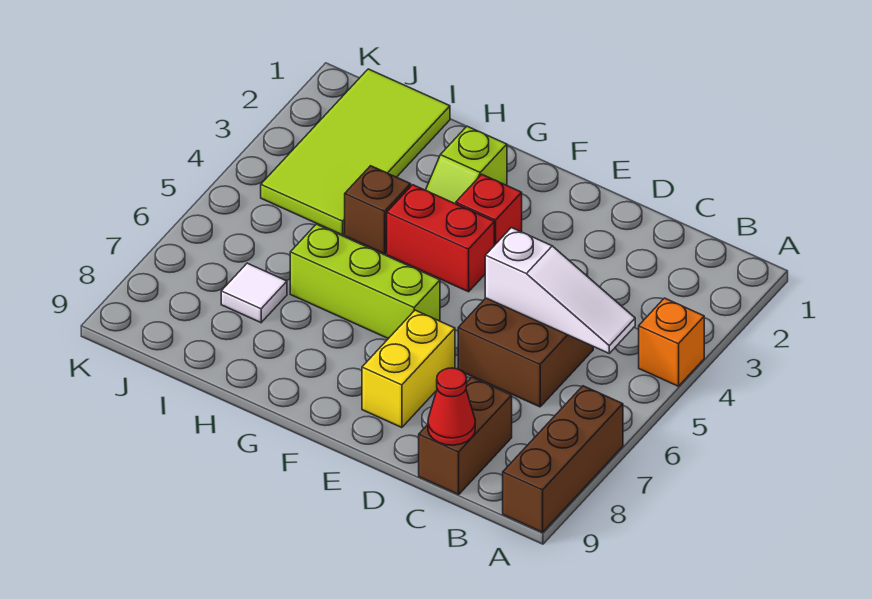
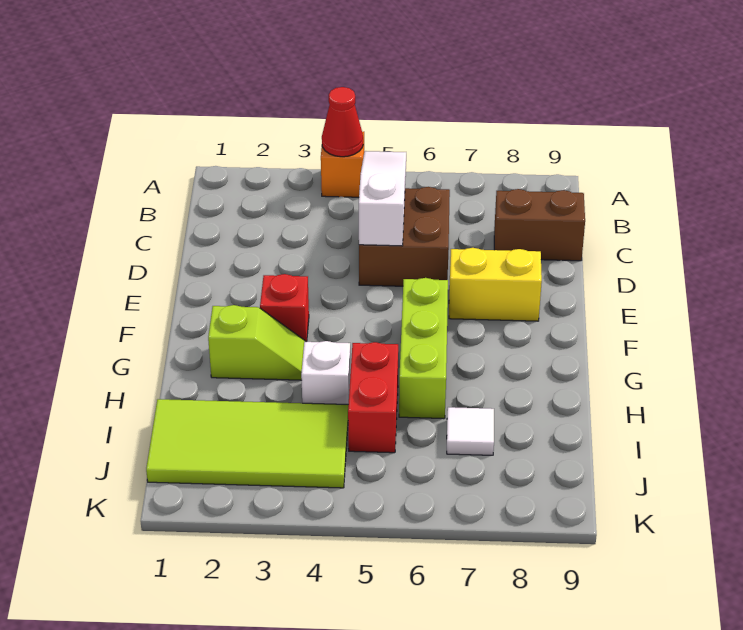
brown 1x3 brick [503,386,623,532] -> none
red 1x1 cone [428,368,475,445] -> red 1x1 cone moved to [322,87,363,157]
red 1x2 brick [387,185,494,292] -> red 1x2 brick moved to [348,342,398,453]
brown 1x1 brick [345,166,411,254] -> white 1x1 brick [301,341,350,404]

